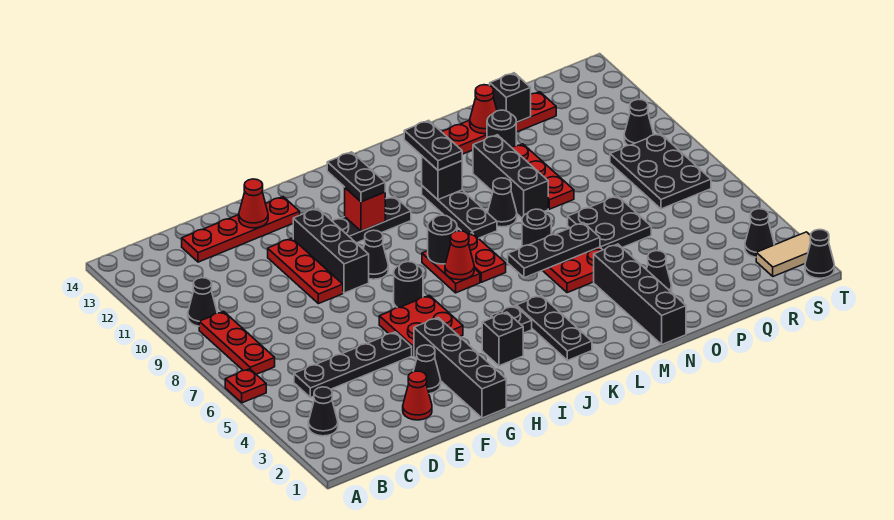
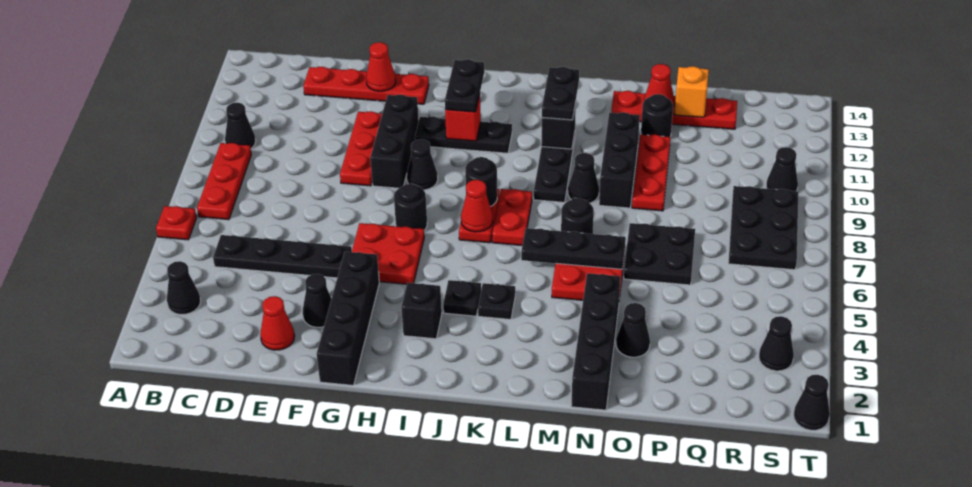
black 1x3 plate [517,295,592,360] -> black 1x1 plate [478,283,515,319]
black 1x1 brick [490,73,531,122] -> orange 1x1 brick [674,66,709,117]
tan 1x2 tile [756,232,811,276] -> none

